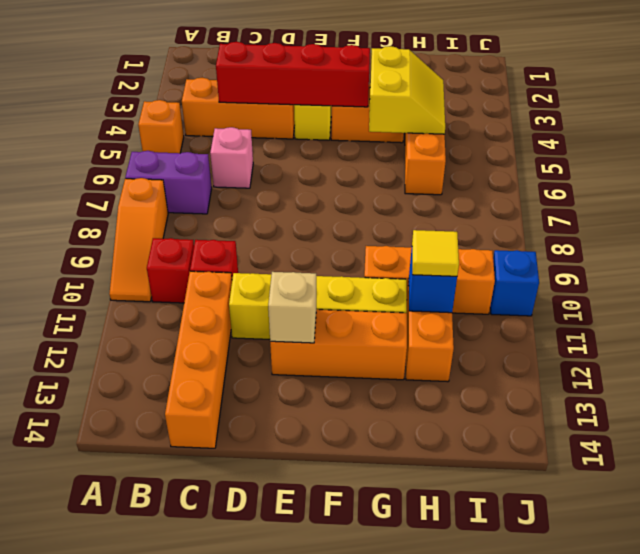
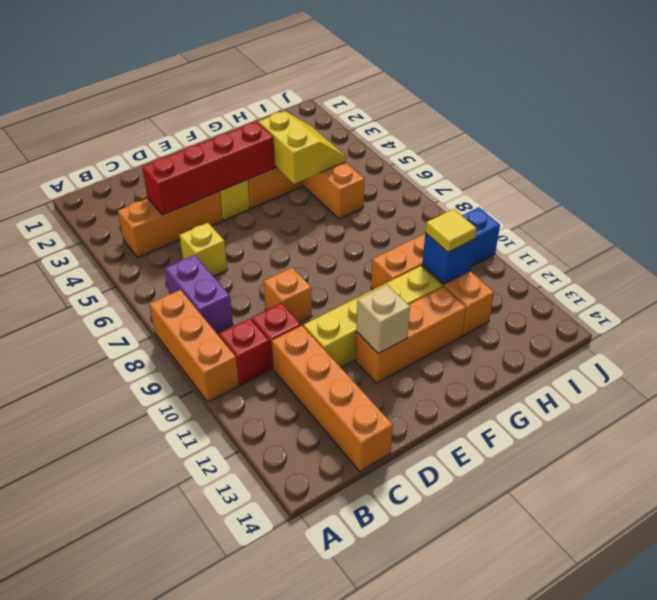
orange 1x1 brick [138,100,184,153] -> orange 1x1 brick moved to [264,267,312,322]
purple 1x2 brick [125,151,212,214] -> purple 1x2 brick turned to [165,255,233,333]
orange 1x3 slope [109,178,168,302] -> orange 1x3 brick [150,290,239,402]
pink 1x1 brick [210,127,253,188] -> yellow 1x1 brick [180,223,227,276]

